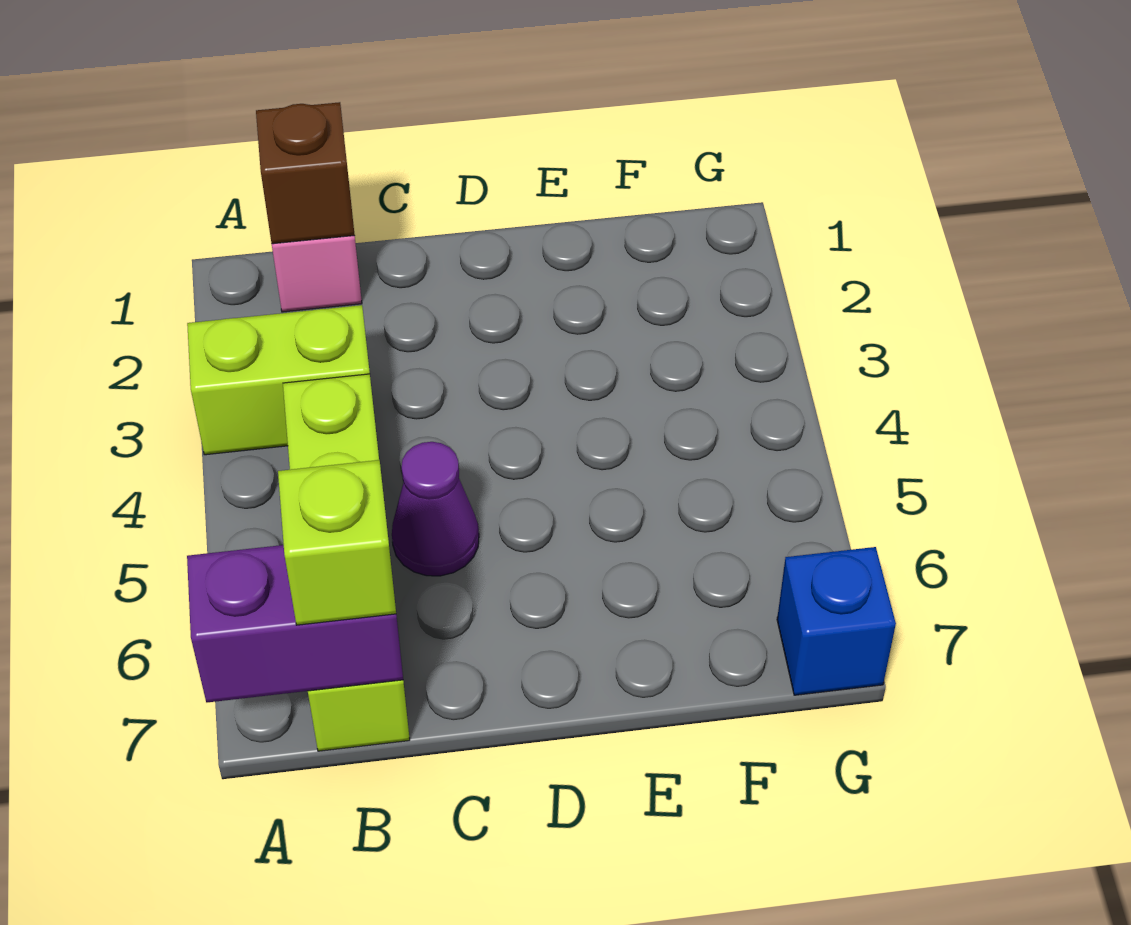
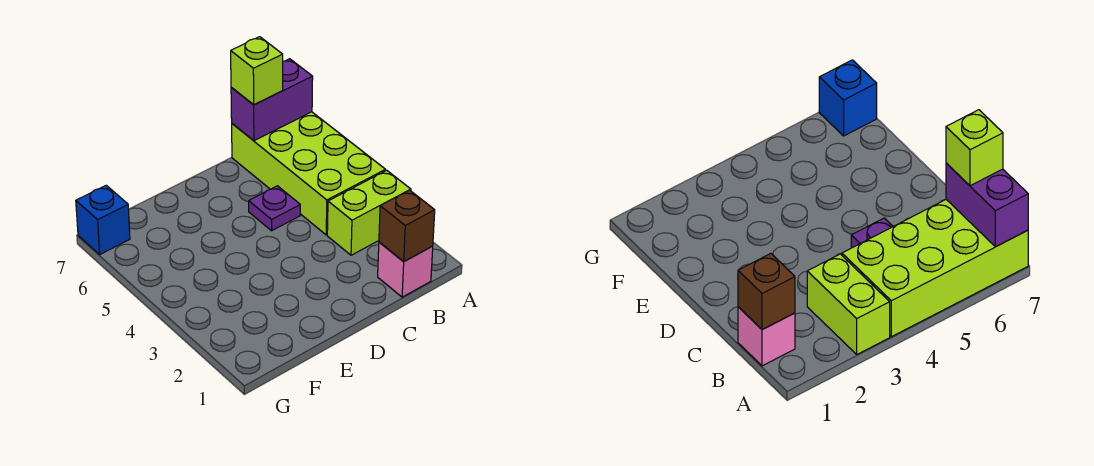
lime 1x4 brick [283,374,410,751] -> lime 2x4 brick [232,112,385,235]
purple 1x1 cone [392,442,479,576] -> purple 1x1 plate [249,186,300,231]

